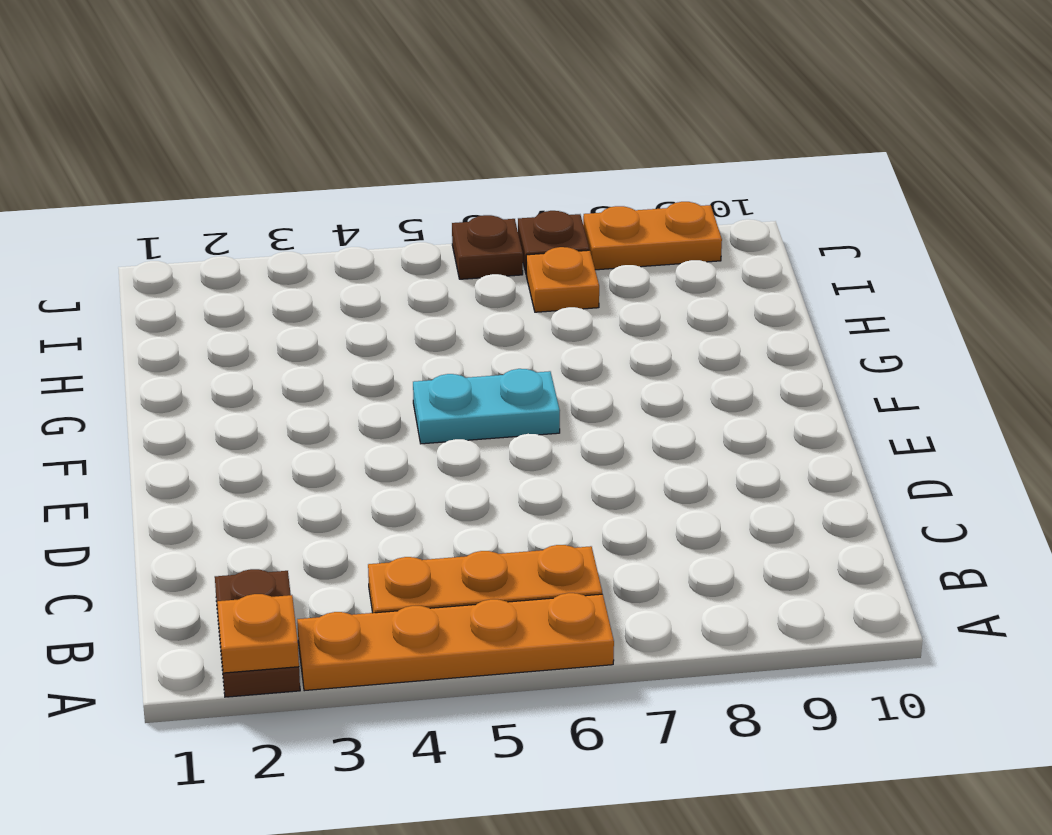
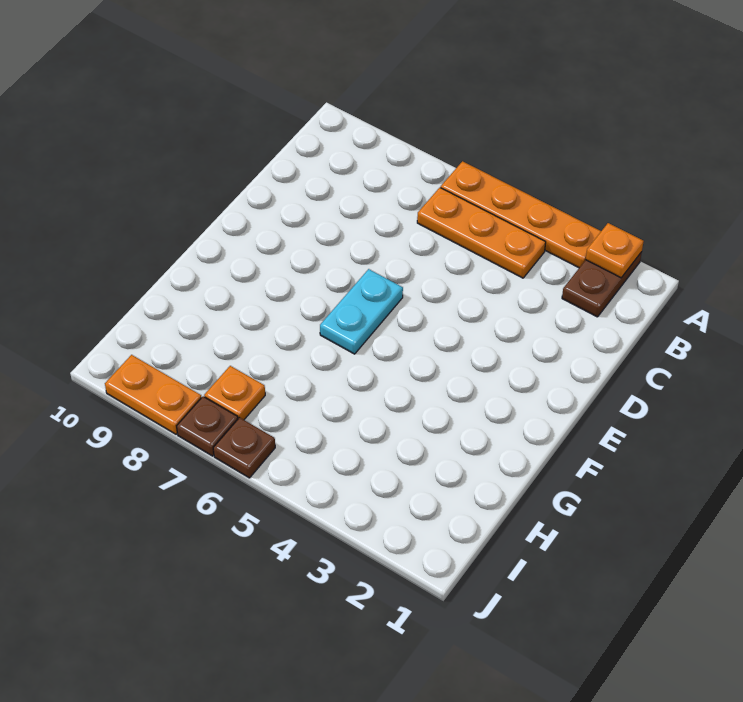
cyan 1x2 plate [413,369,560,444] -> cyan 1x2 plate turned to [320,269,403,354]

